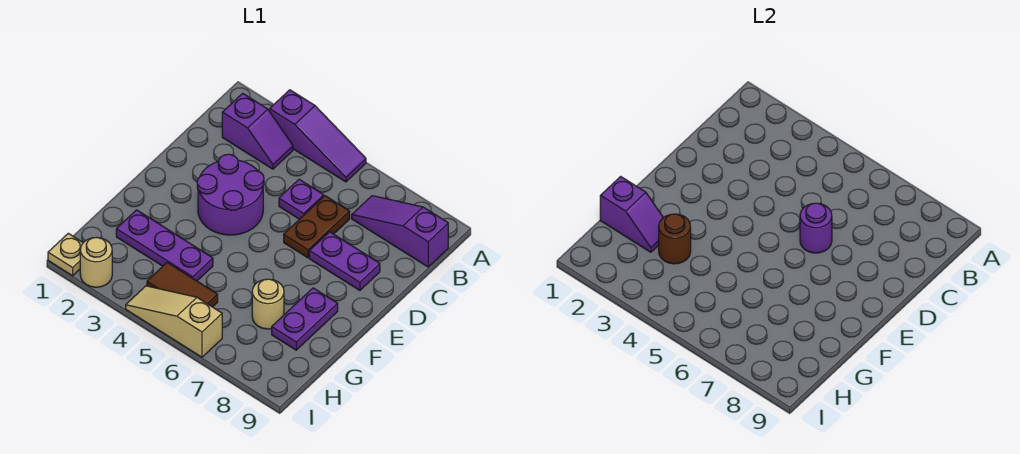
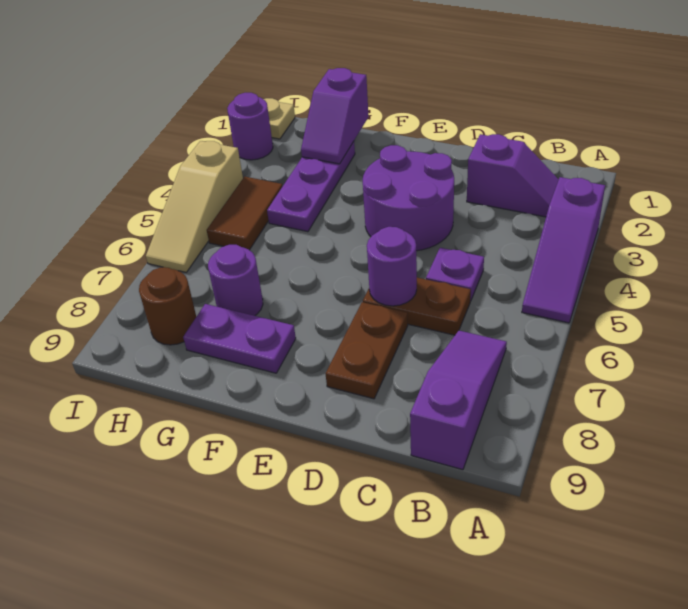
purple 1x2 slope [222,93,293,169] -> purple 1x2 slope turned to [467,134,559,217]
purple 1x2 plate [309,232,380,290] -> brown 1x2 plate [326,302,408,399]
brown 1x1 round brick [659,214,691,264] -> brown 1x1 round brick moved to [139,267,196,345]
tan 1x1 round brick [252,279,284,329] -> purple 1x1 round brick [208,245,263,316]
tan 1x1 round brick [80,238,112,287] -> purple 1x1 round brick [227,93,273,160]
tan 1x3 slope [126,286,222,357] -> tan 1x3 slope turned to [146,141,243,272]

